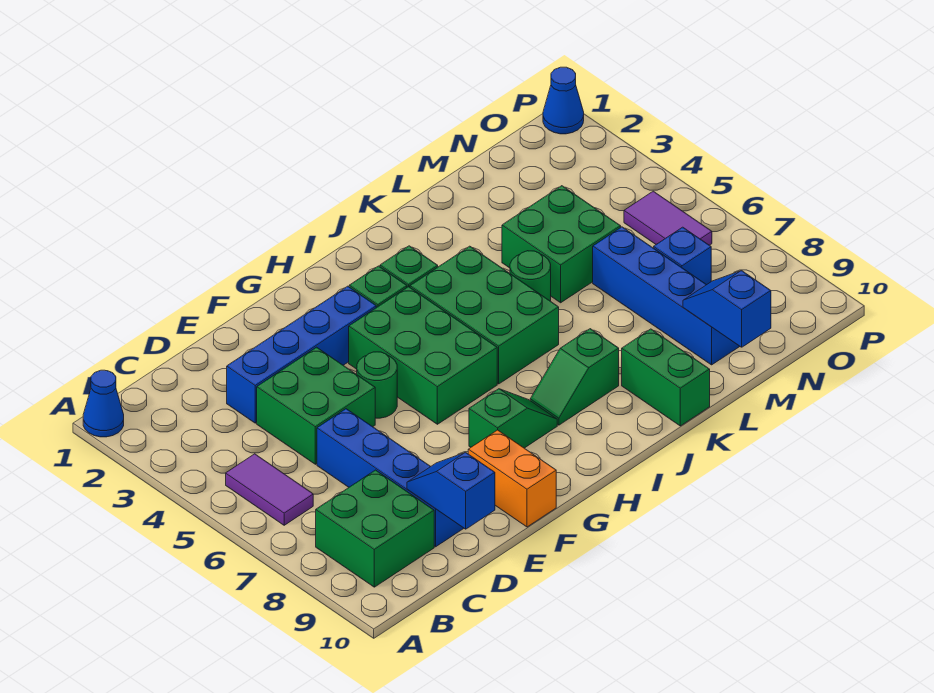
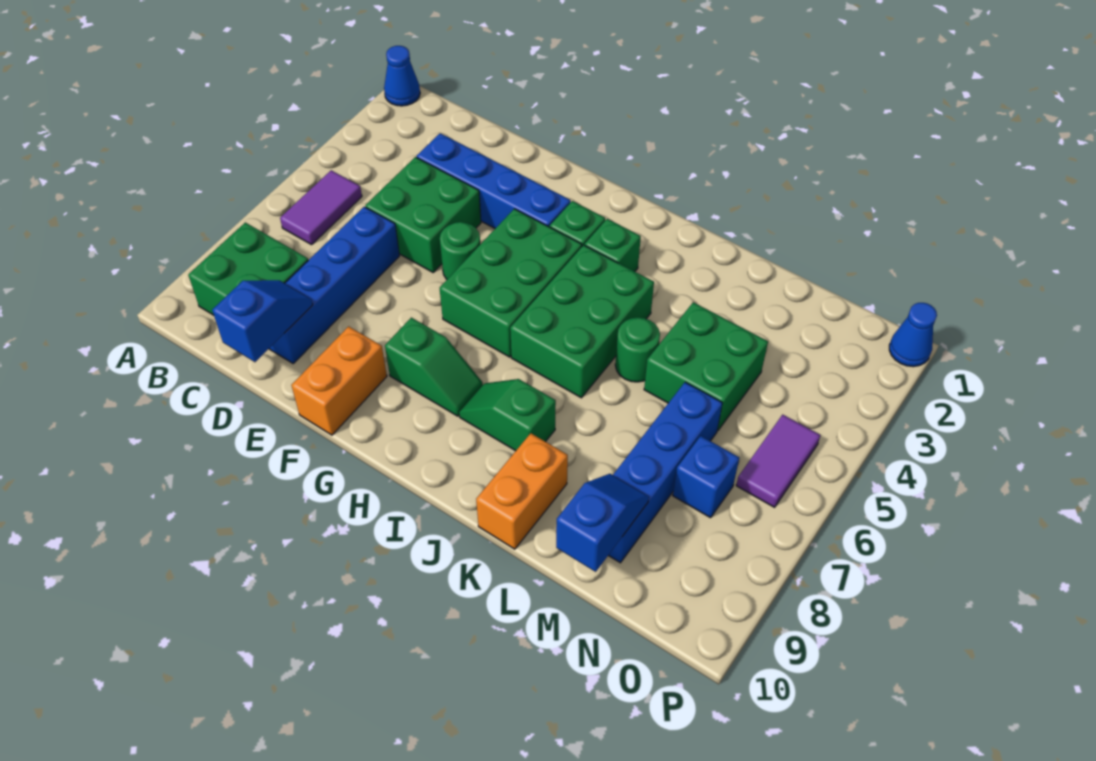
green 1x2 brick [622,329,710,426] -> orange 1x2 brick [476,433,568,549]

